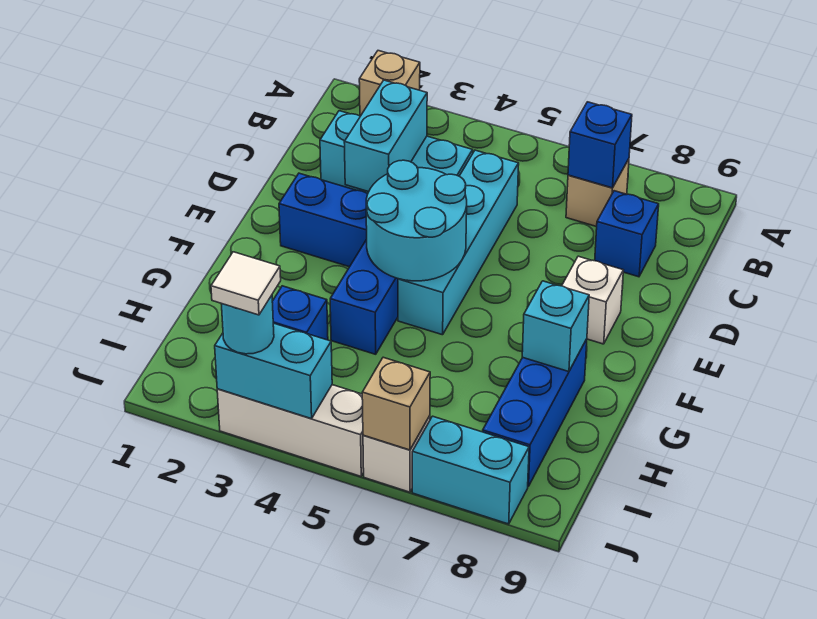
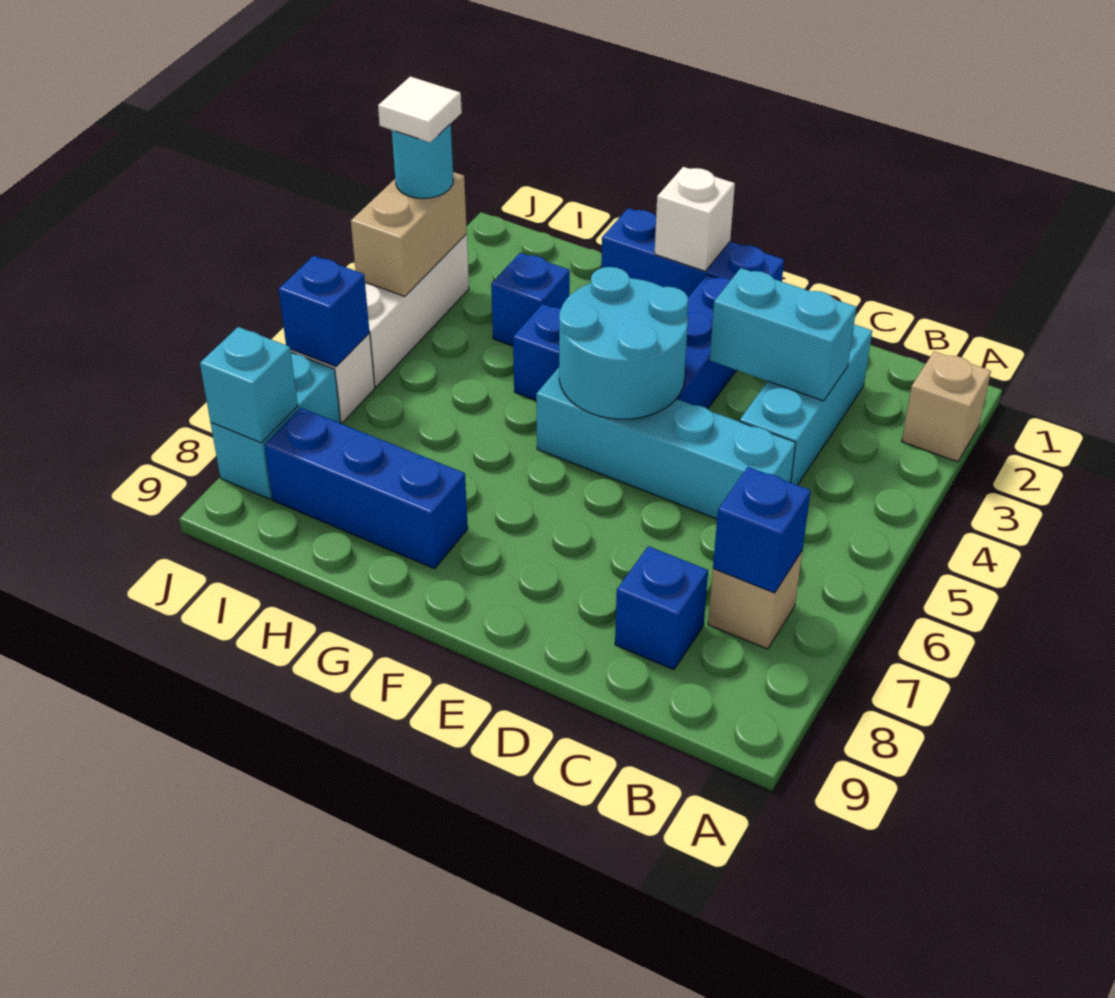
none -> blue 1x3 brick [601,208,784,297]
white 1x1 brick [562,256,623,344] -> white 1x1 brick moved to [655,167,735,271]
cyan 1x1 brick [522,281,589,372] -> cyan 1x1 brick moved to [200,327,298,443]
cyan 1x2 brick [215,323,332,419] -> tan 1x2 brick [351,172,467,297]
tan 1x1 brick [362,357,430,450] -> blue 1x1 brick [279,256,370,367]

